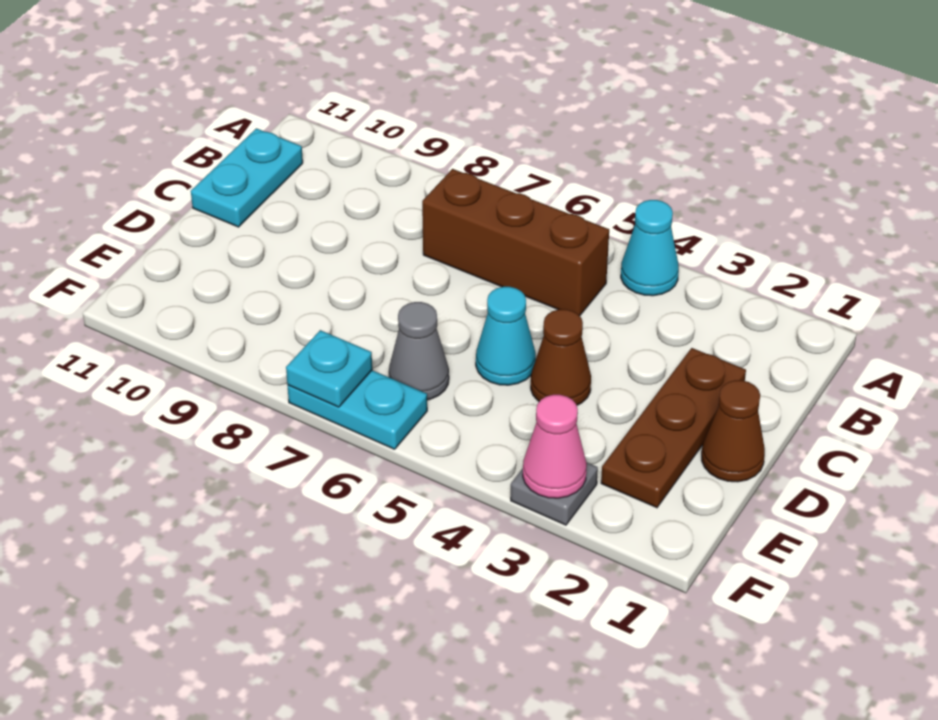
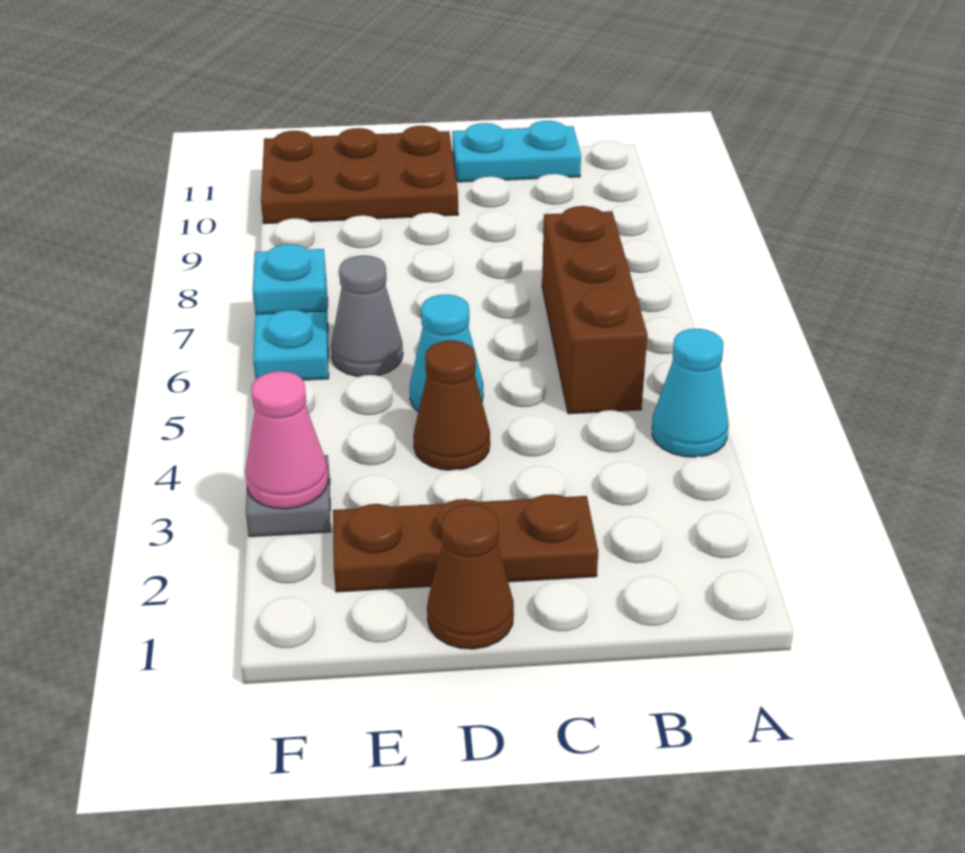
none -> brown 2x3 plate [261,126,458,224]

